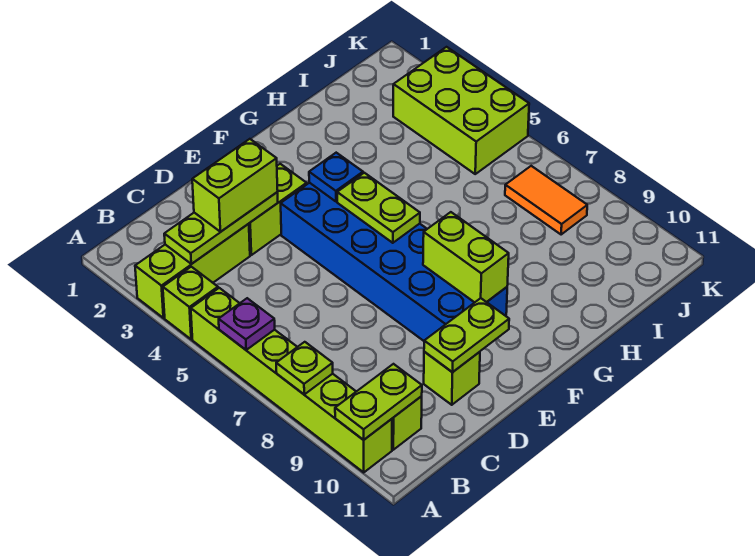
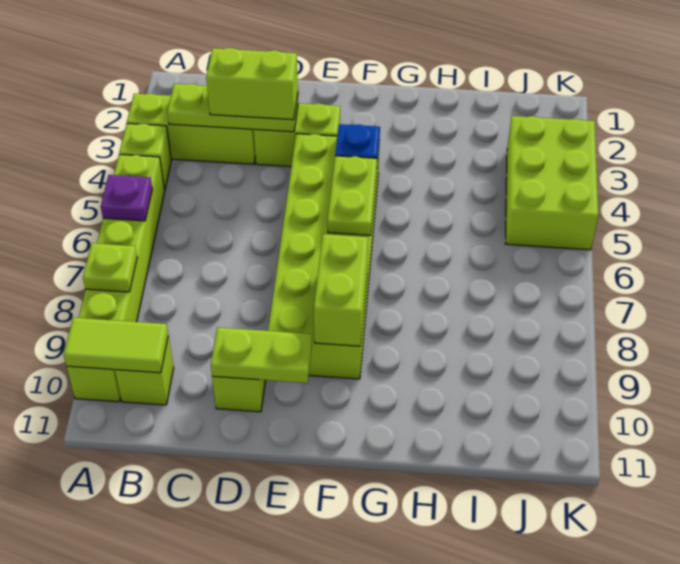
lime 1x2 plate [335,364,422,440] -> lime 1x2 tile [64,318,168,373]
blue 2x6 brick [281,183,507,341] -> lime 2x6 brick [268,134,380,379]
orange 1x2 tile [505,166,587,235] -> none

